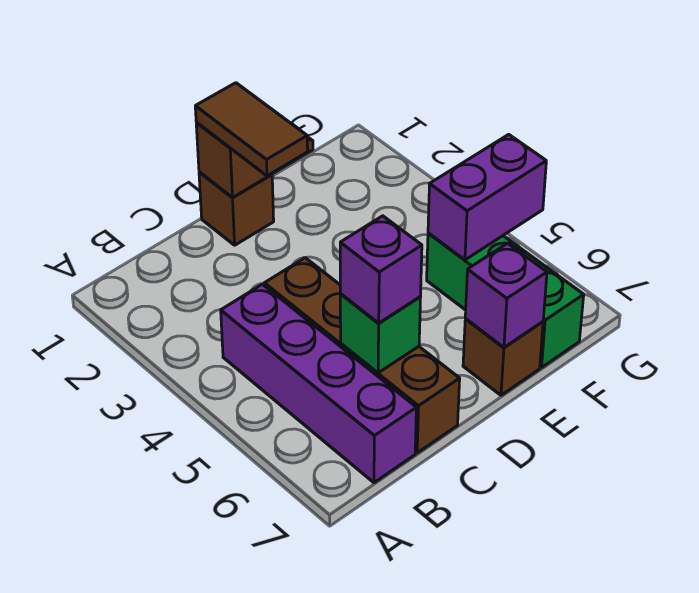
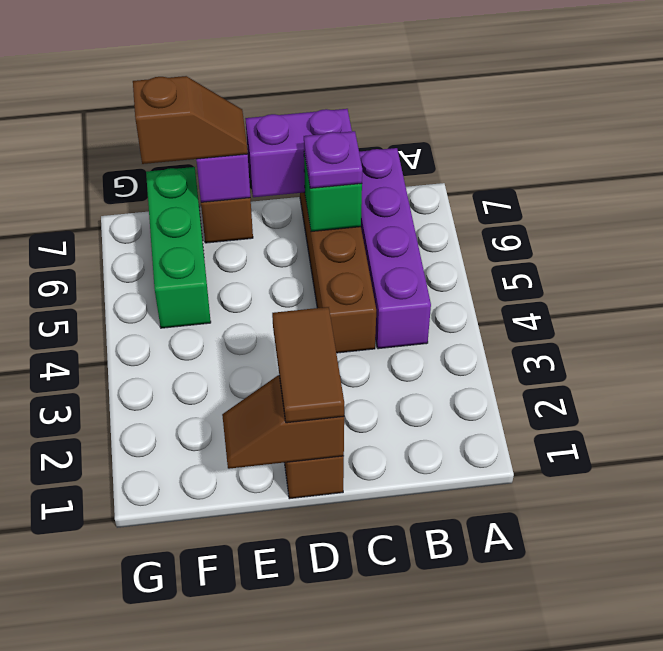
purple 1x1 brick [340,216,422,323] -> purple 1x1 plate [304,131,362,188]
none -> brown 1x2 slope [133,76,248,164]
purple 1x2 brick [428,134,546,260] -> purple 1x2 brick moved to [245,109,352,197]

